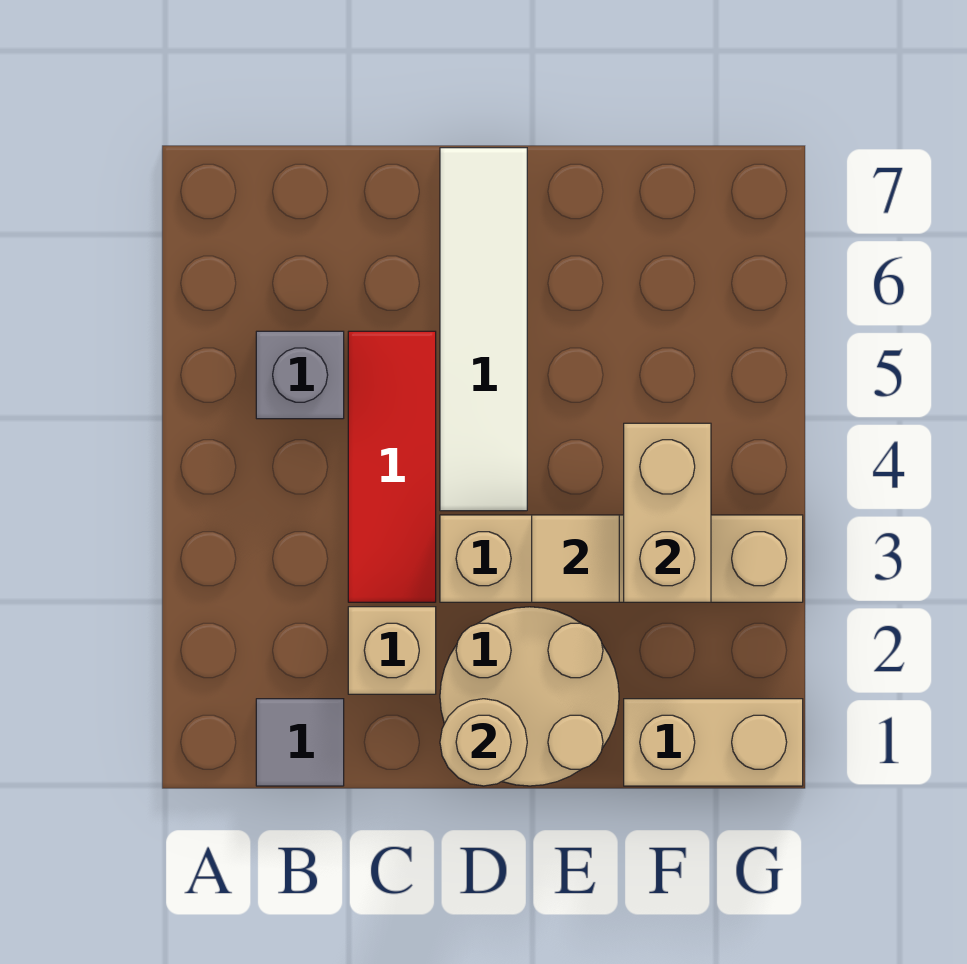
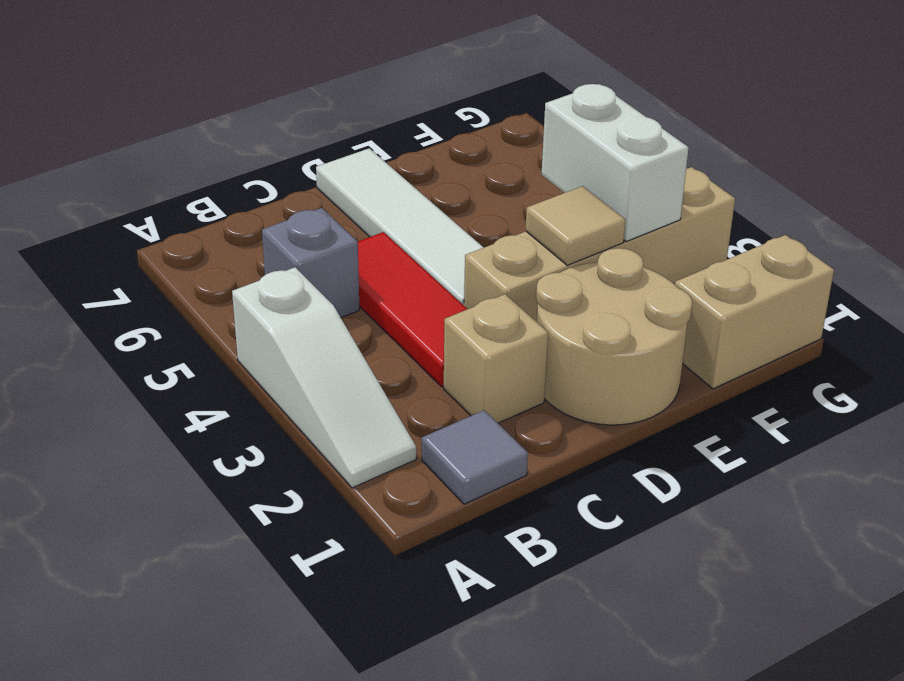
none -> white 1x3 slope [232,267,416,488]
tan 1x1 round brick [440,699,527,786] -> none
tan 1x2 brick [624,423,711,602] -> white 1x2 brick [541,84,689,241]

